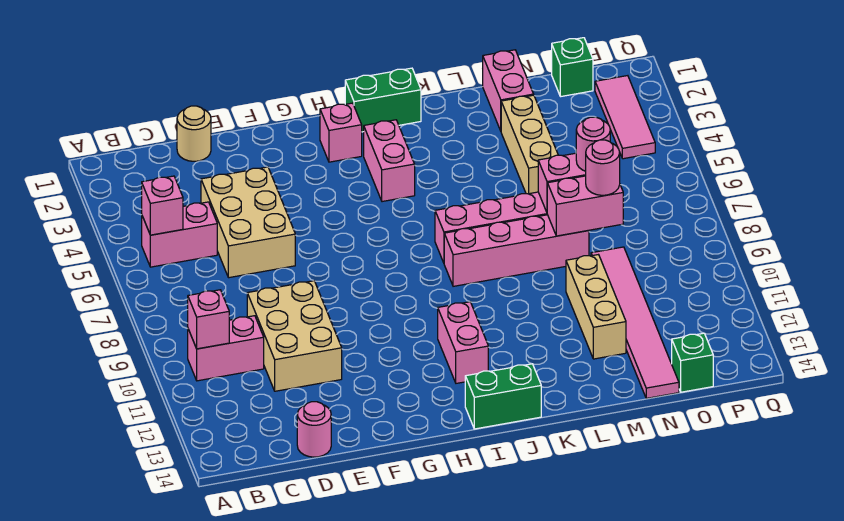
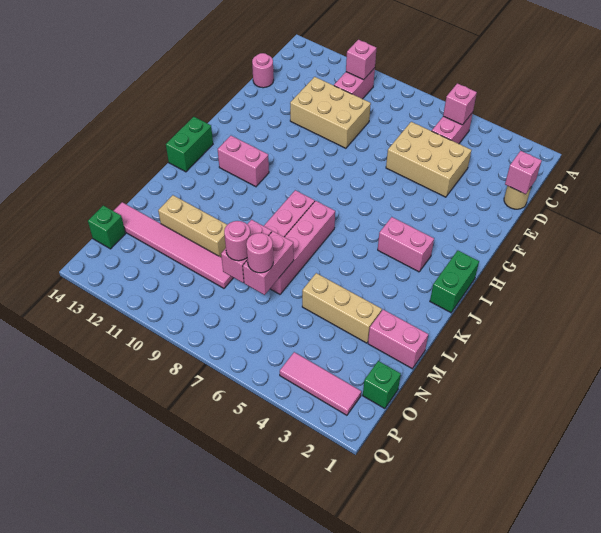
pink 1x1 brick [320,103,362,162] -> pink 1x1 brick moved to [505,151,542,194]

